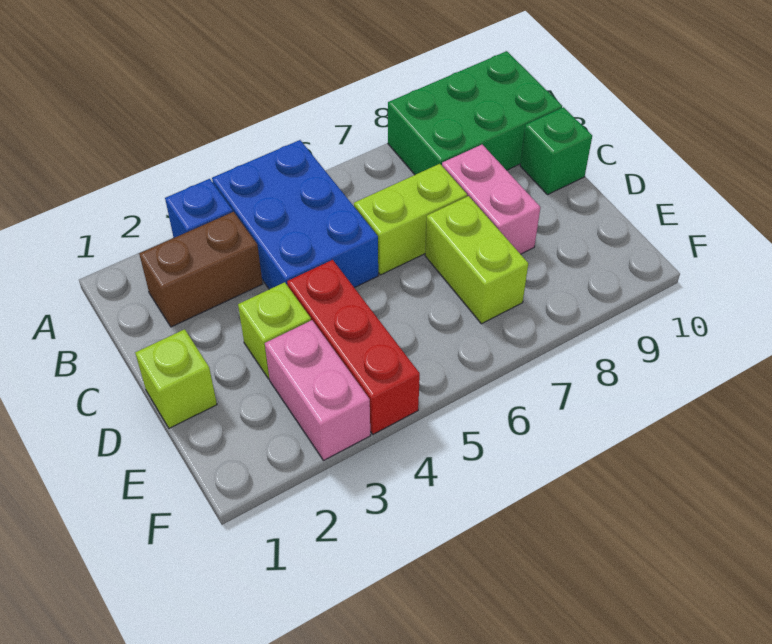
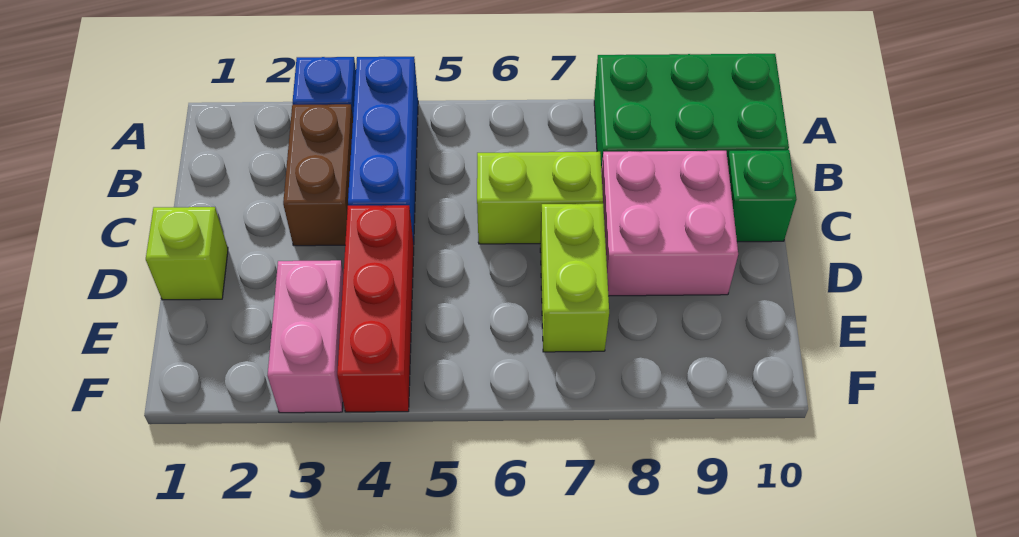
blue 2x3 brick [212,140,378,289] -> blue 1x3 brick [348,57,418,244]
brown 1x2 brick [139,212,263,327] -> brown 1x2 brick turned to [283,104,353,246]
pink 1x2 brick [442,145,540,254] -> pink 2x2 brick [602,151,738,296]
lime 1x1 brick [238,282,311,379] -> none

